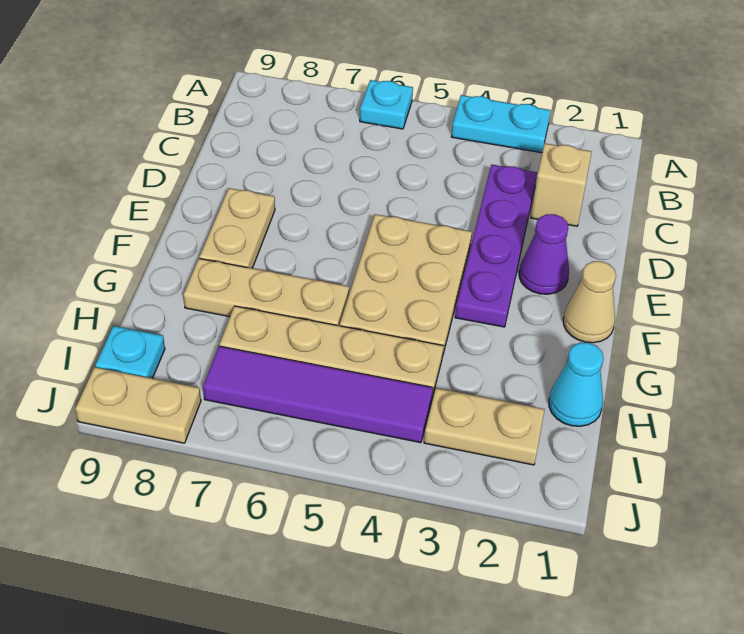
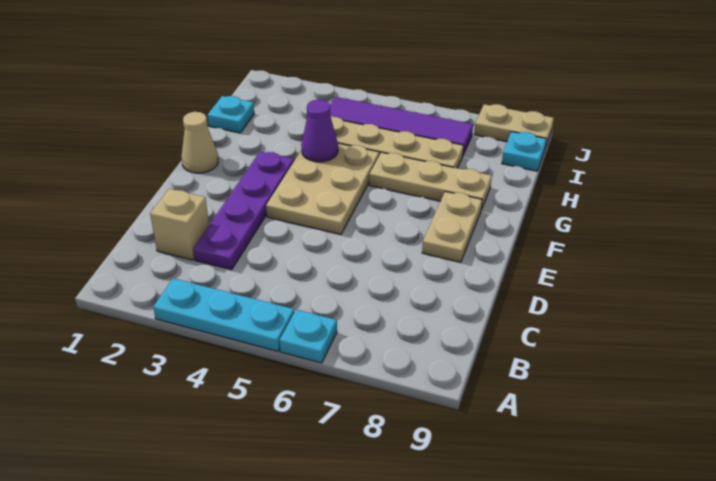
cyan 1x2 plate [451,95,551,153] -> cyan 1x3 plate [153,278,294,351]
purple 1x1 cone [519,214,569,294] -> purple 1x1 cone moved to [301,100,338,162]
cyan 1x1 cone [549,343,604,426] -> cyan 1x1 plate [208,96,254,133]
tan 1x2 plate [424,388,545,465] -> none

